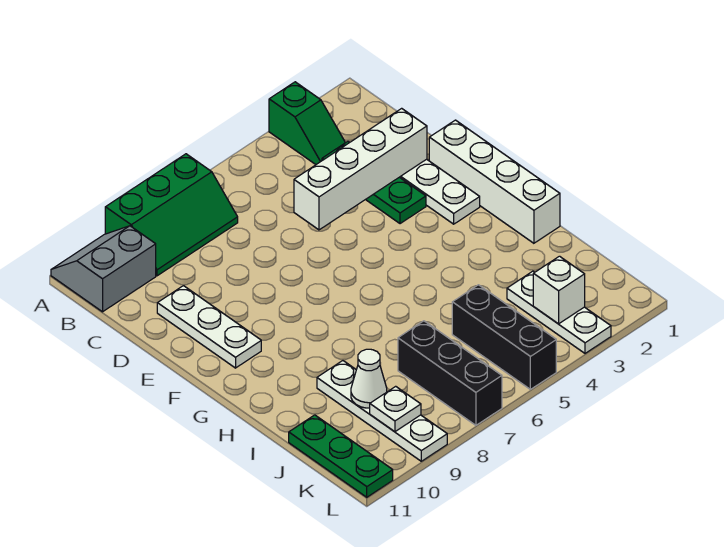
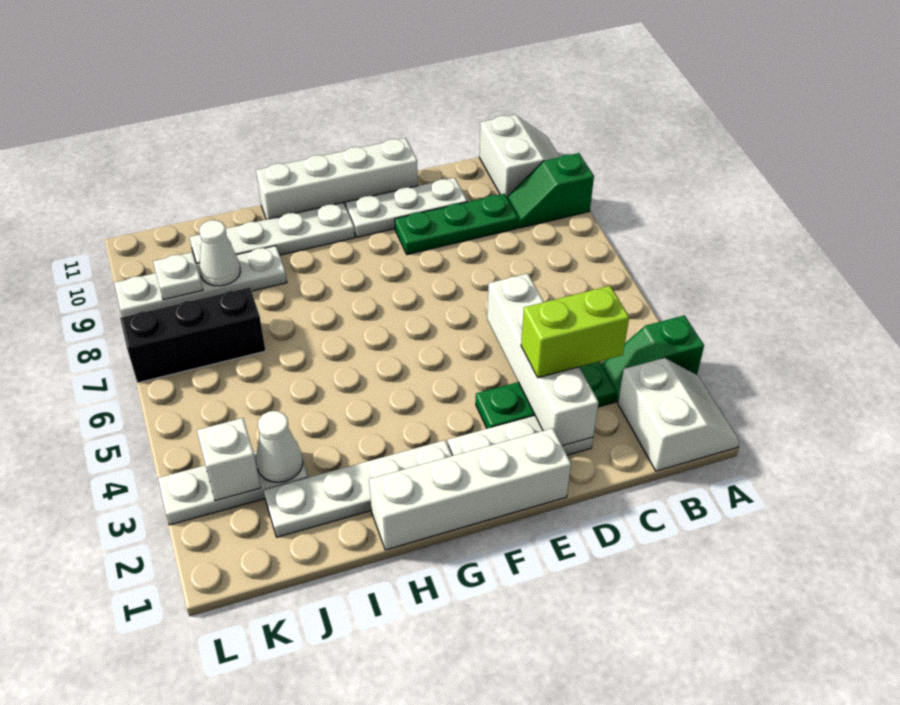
none -> white 2x2 slope [618,358,740,471]
green 2x3 slope [105,154,238,276] -> green 1x2 slope [507,153,594,228]
grey 2x2 slope [51,226,156,312] -> white 2x2 slope [479,115,560,197]
none -> lime 1x2 brick [521,286,629,378]
none -> white 1x4 brick [256,138,418,220]
none -> white 1x4 plate [264,440,452,537]
none -> white 1x4 plate [190,203,355,264]
none -> white 1x1 cone [256,411,303,482]
black 1x3 brick [452,285,556,389] -> none
green 1x3 plate [289,415,393,497] -> green 1x3 plate moved to [395,194,518,254]

